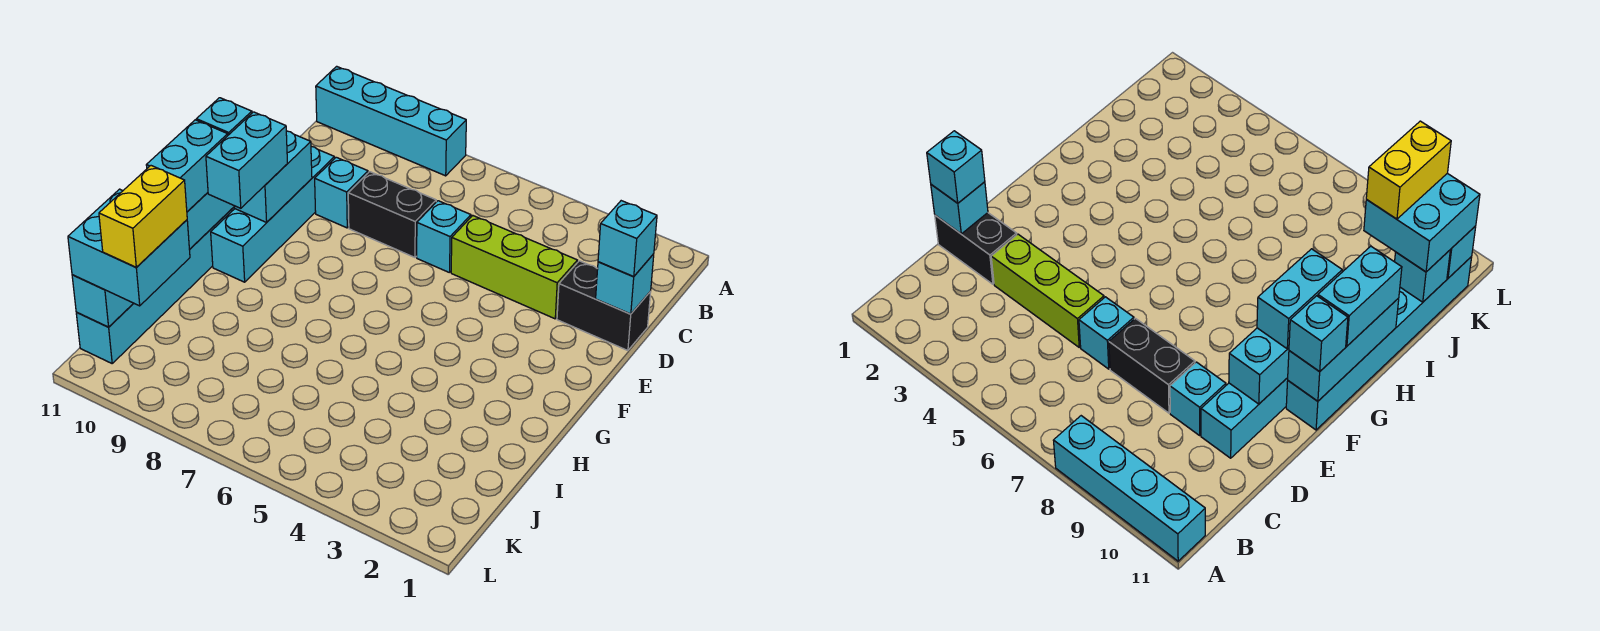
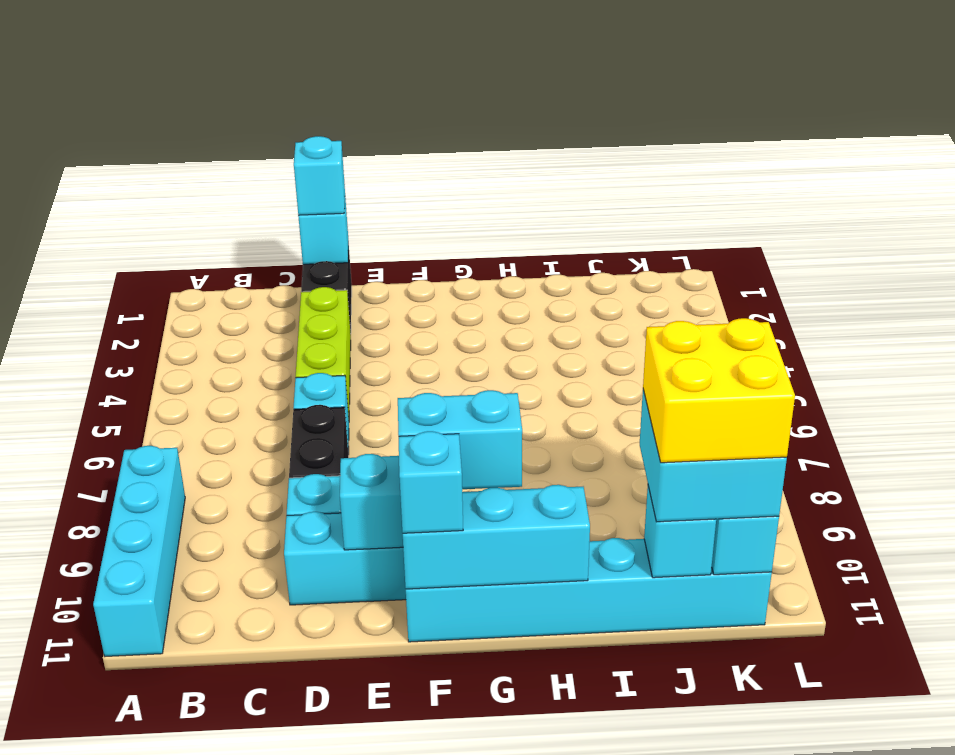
cyan 1x2 brick [146,120,228,212] -> none
yellow 1x2 brick [99,166,187,267] -> yellow 2x2 brick [643,318,795,463]

